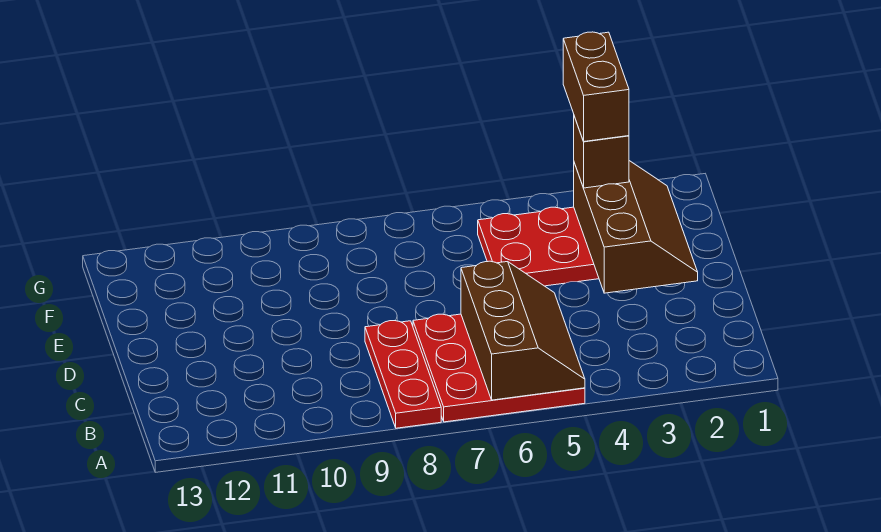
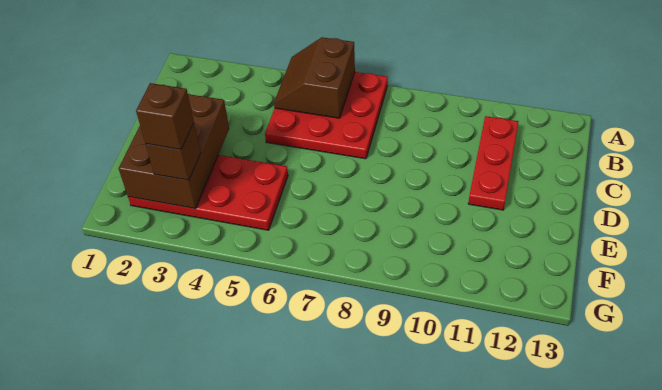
brown 2x3 slope [461,261,585,400] -> brown 2x2 slope [274,37,355,118]
red 1x3 plate [365,321,441,428] -> red 1x3 plate moved to [468,116,518,210]
brown 2x3 slope [574,161,698,293] -> brown 2x3 brick [119,94,229,209]
brown 1x2 brick [563,32,629,141] -> brown 1x1 brick [136,83,194,150]

